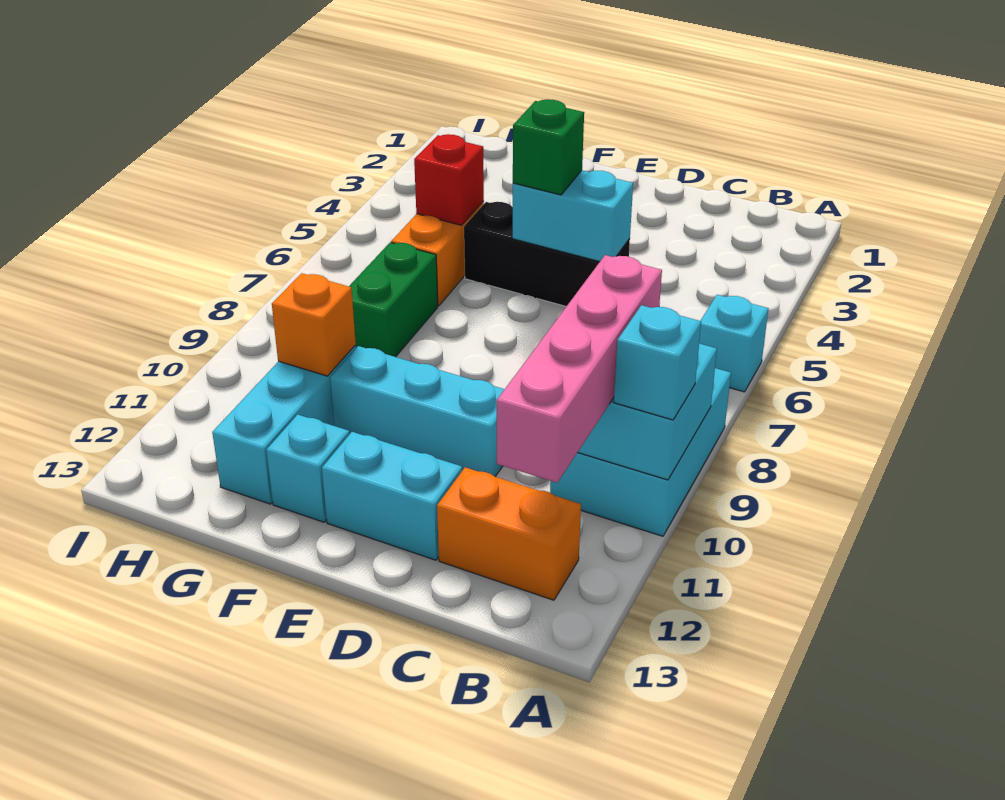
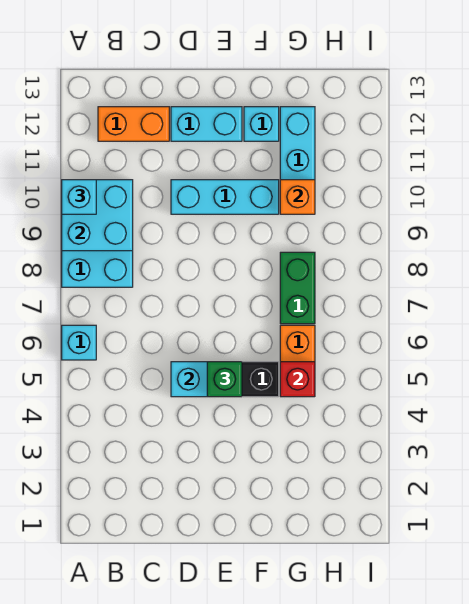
pink 1x4 brick [497,255,662,483] -> none

